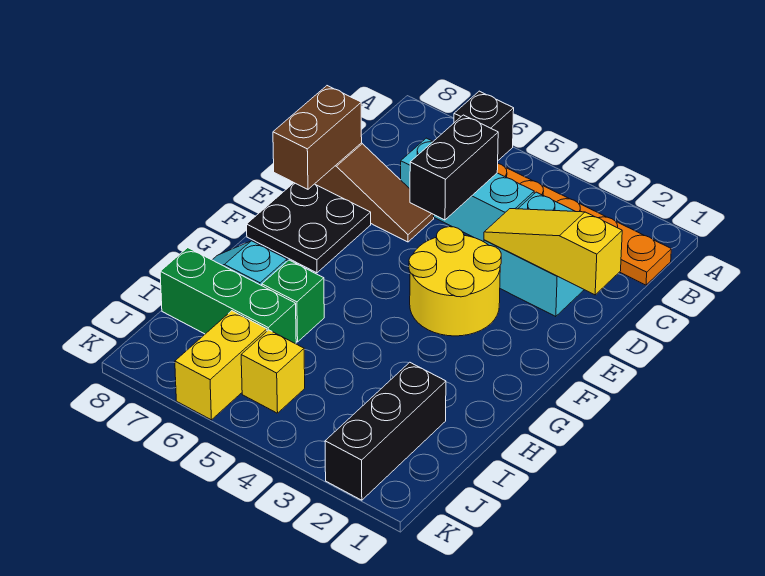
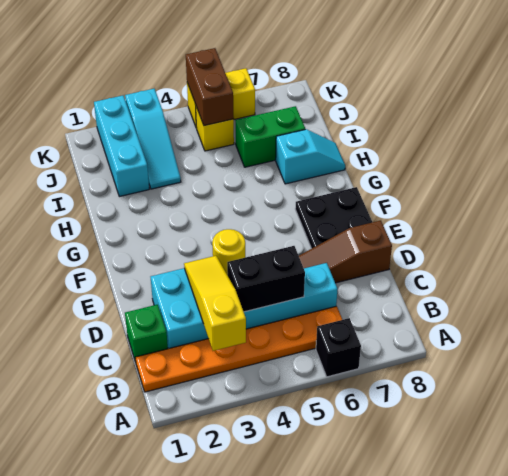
black 1x2 brick [410,115,498,220] -> black 1x2 brick turned to [227,246,305,312]
yellow 1x3 slope [484,209,622,295] -> yellow 1x3 slope turned to [184,256,246,351]
brown 1x2 brick [273,86,362,189] -> brown 1x2 brick moved to [186,48,234,126]
yellow 2x2 round brick [409,227,501,336] -> yellow 1x1 round brick [212,229,245,275]
green 1x1 brick [262,260,324,342] -> green 1x1 brick moved to [125,305,168,362]
black 1x3 brick [325,362,446,500] -> cyan 1x3 brick [94,96,149,196]
none -> cyan 1x3 slope [125,89,181,189]
green 1x3 brick [160,248,296,344] -> green 1x2 brick [235,106,305,167]
yellow 1x2 brick [175,311,267,420] -> yellow 1x2 brick turned to [187,68,255,128]

